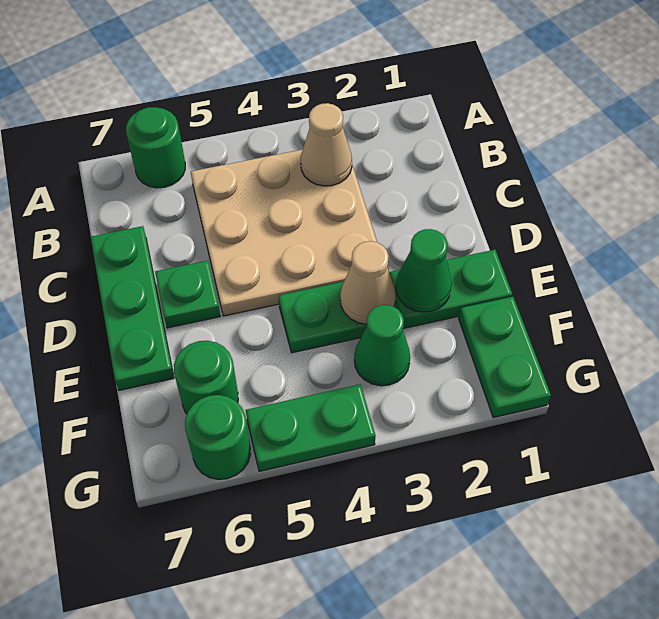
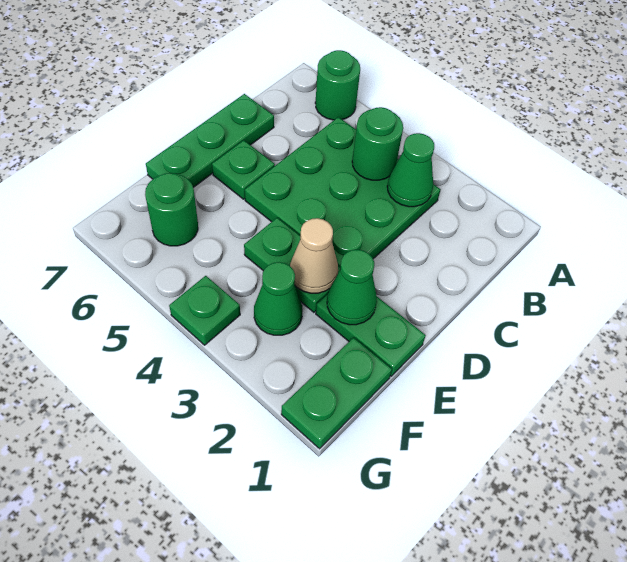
tan 3x3 plate [191,149,377,316] -> green 3x3 plate [245,117,441,268]
tan 1x1 cone [301,103,352,186] -> green 1x1 cone [387,133,434,207]
green 1x2 plate [246,384,376,471] -> green 1x1 plate [169,276,240,345]
green 1x1 round brick [185,395,251,480] -> green 1x1 round brick moved to [352,107,403,180]

